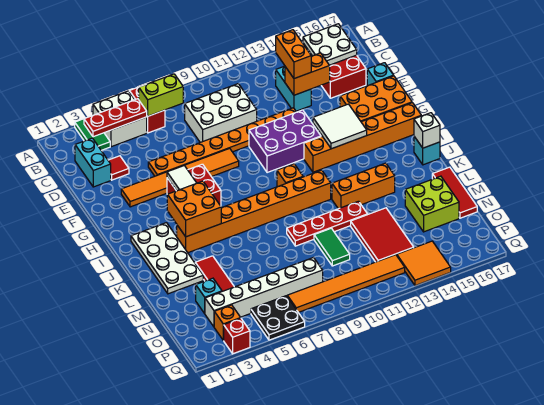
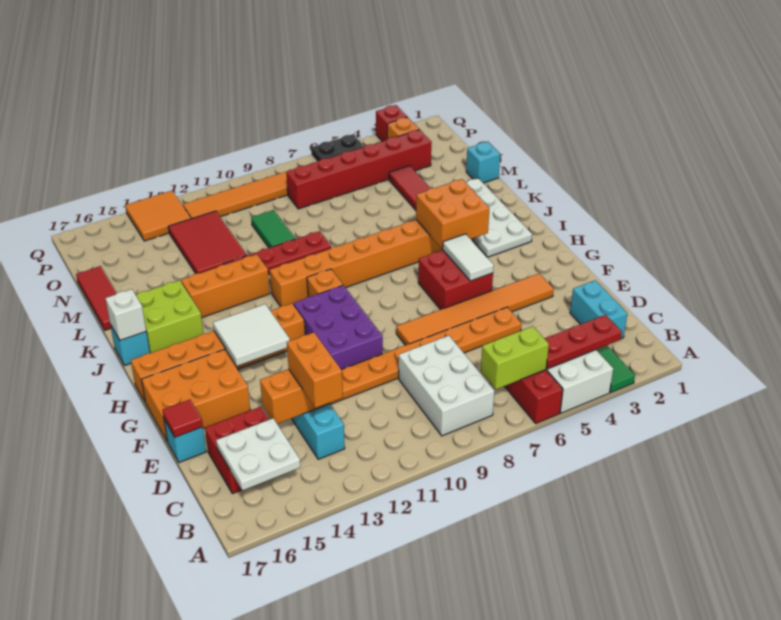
white 2x3 brick [185,84,257,142] -> white 2x3 brick turned to [399,336,494,436]
red 1x1 tile [108,156,129,180] -> red 1x1 tile moved to [163,400,203,437]
purple 2x3 brick [249,110,321,173] -> purple 2x3 brick turned to [294,285,383,369]
lime 2x2 brick [405,176,459,232] -> lime 2x2 brick moved to [136,280,203,353]
cyan 1x1 brick [196,278,222,313] -> cyan 1x1 brick moved to [466,142,500,183]
white 1x6 brick [205,258,323,327] -> red 1x6 brick [286,129,431,209]

